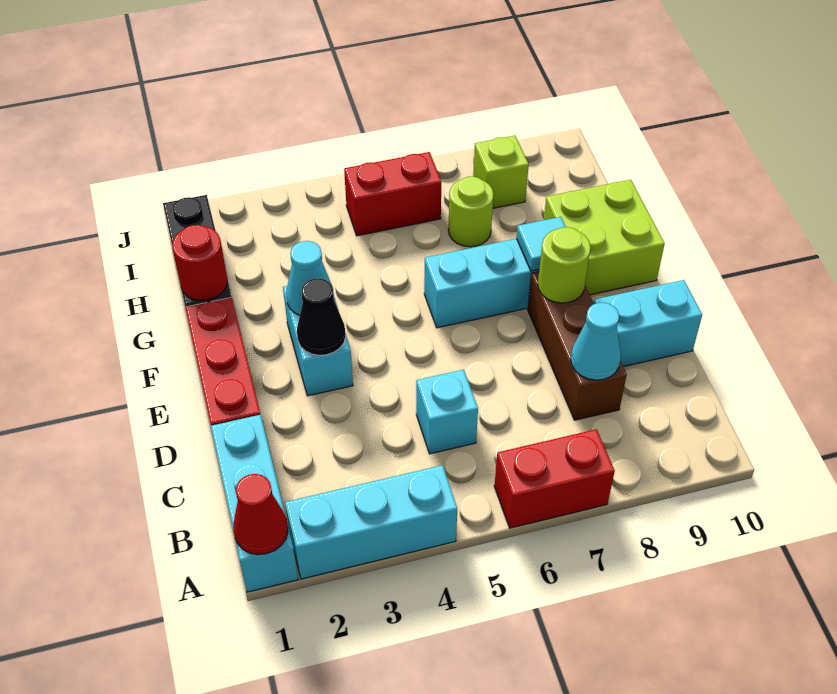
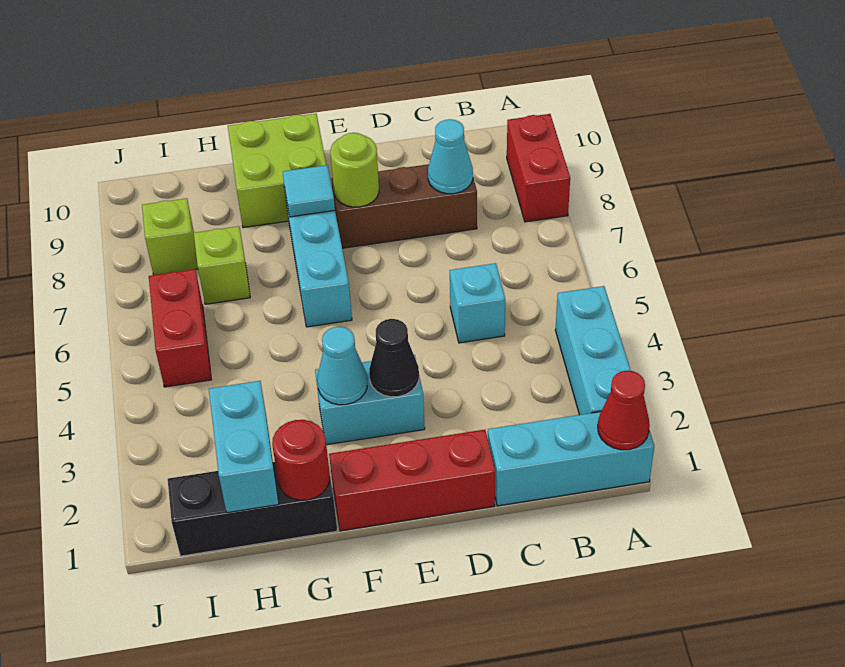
red 1x2 brick [494,429,615,528] -> red 1x2 brick moved to [507,114,570,222]
cyan 1x2 brick [594,280,702,367] -> cyan 1x2 brick moved to [209,381,279,513]
lime 1x1 round brick [448,176,493,247] -> lime 1x1 brick [194,226,250,304]

